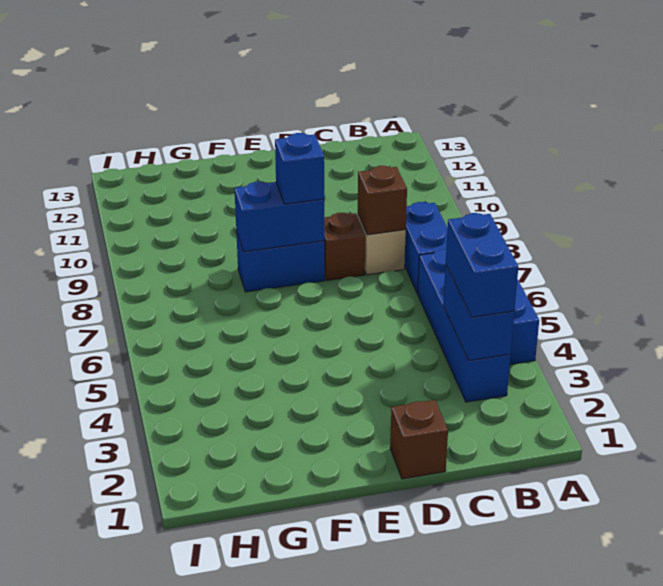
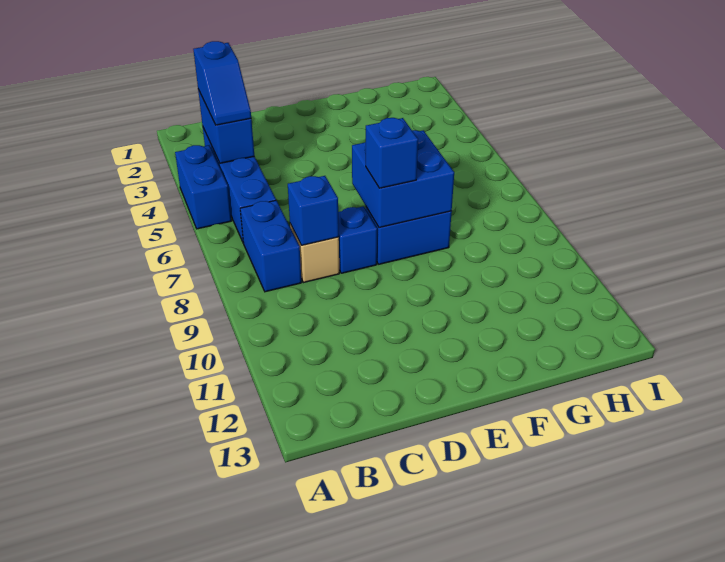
blue 1x2 brick [446,213,518,317] -> blue 1x2 slope [193,41,251,125]
brown 1x1 brick [358,166,407,235] -> blue 1x1 brick [288,176,339,245]
brown 1x1 brick [390,400,448,479] -> none
brown 1x1 brick [324,213,365,280] -> blue 1x1 brick [338,206,377,273]
blue 1x2 brick [234,182,324,252] -> blue 2x2 brick [352,130,454,228]

